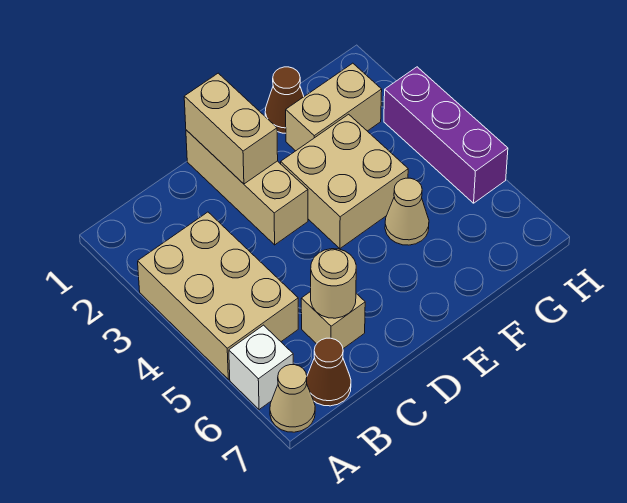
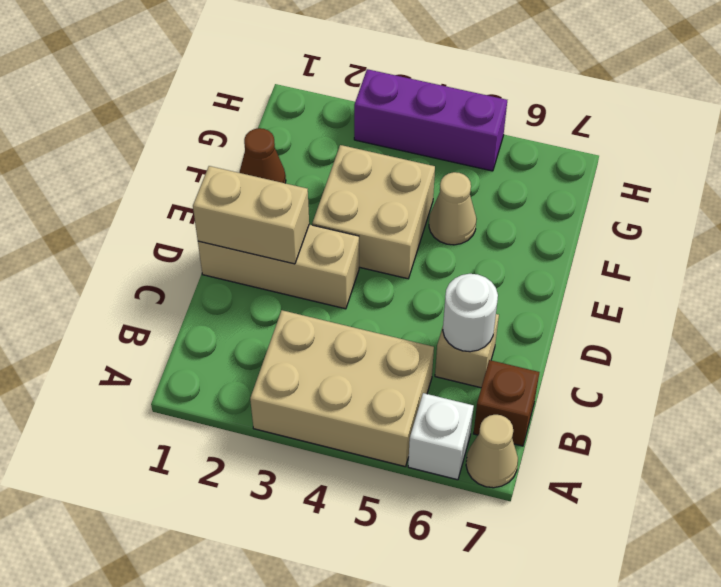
brown 1x1 cone [307,338,351,406] -> brown 1x1 brick [474,360,539,446]
tan 1x1 round brick [311,249,356,318] -> white 1x1 round brick [443,274,498,352]
tan 1x2 brick [286,63,382,151] -> none

